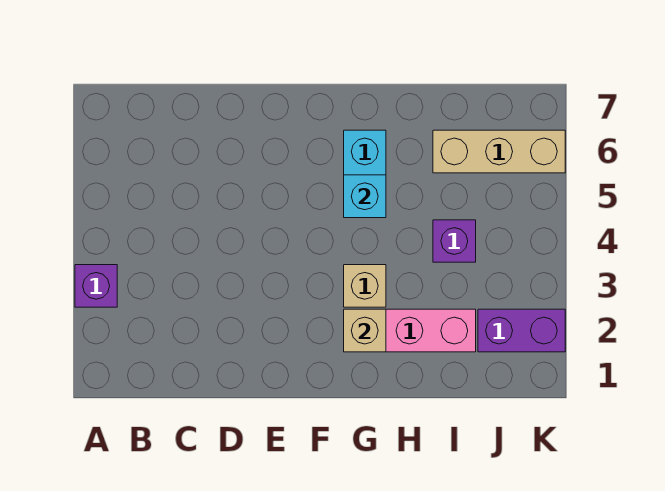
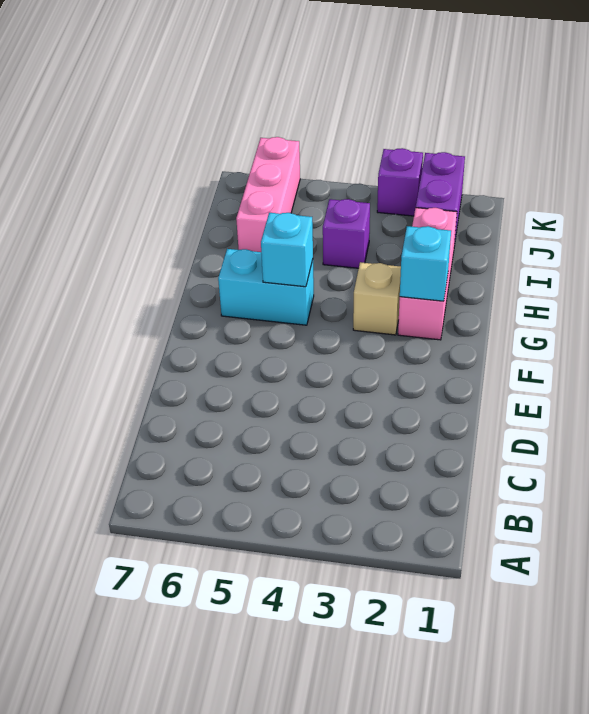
purple 1x1 brick [75,265,117,307] -> purple 1x1 brick moved to [377,148,423,216]
tan 1x1 brick [344,309,386,352] -> cyan 1x1 brick [400,226,451,301]
tan 1x3 brick [433,130,565,173] -> pink 1x3 brick [236,137,300,252]

